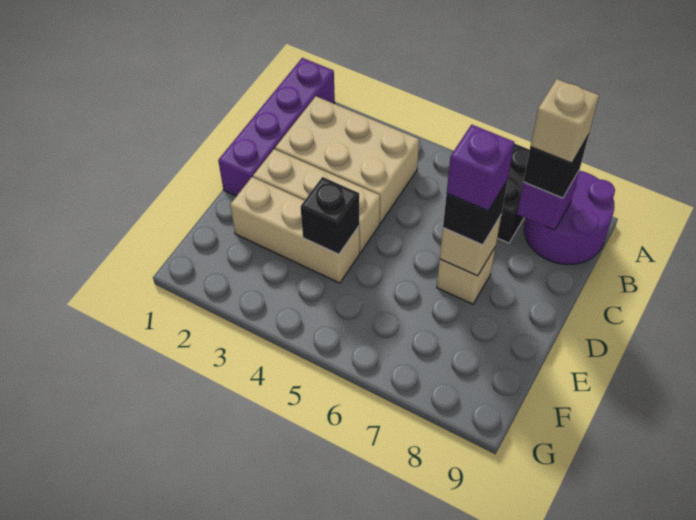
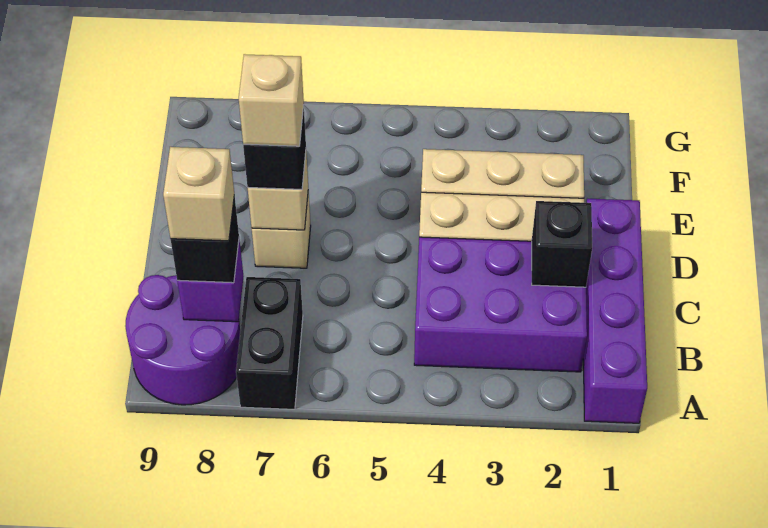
tan 2x3 brick [275,96,419,223] -> purple 2x3 brick [414,237,587,372]
purple 1x1 brick [447,125,514,211] -> tan 1x1 brick [239,54,304,146]
black 1x1 brick [301,177,359,254] -> black 1x1 brick moved to [532,201,592,287]

